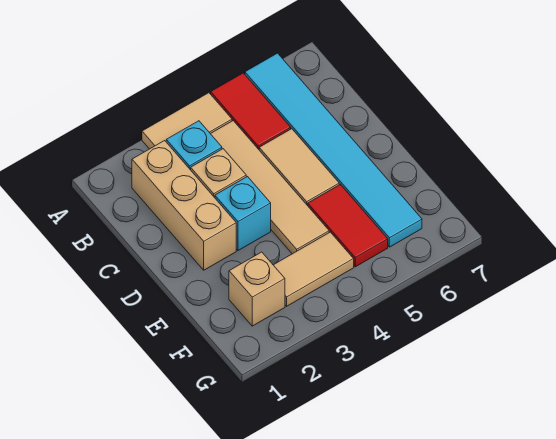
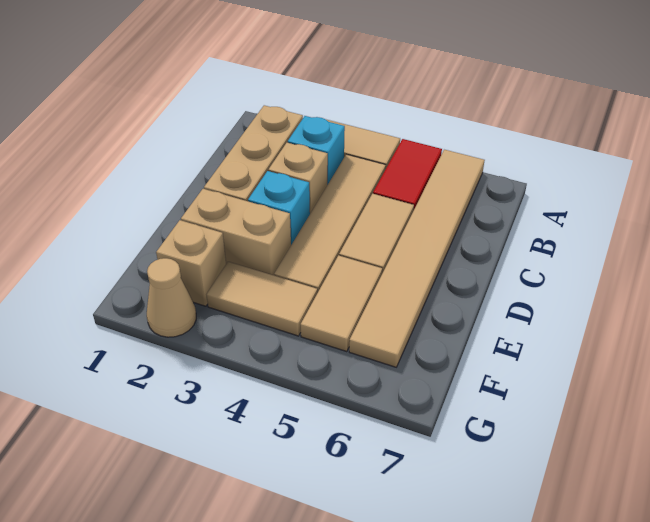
cyan 1x6 tile [245,53,422,247] -> tan 1x6 tile [349,150,485,367]
none -> tan 1x2 brick [181,189,291,275]
red 1x2 tile [308,185,388,267] -> tan 1x2 tile [301,255,382,352]
none -> tan 1x1 cone [147,258,196,337]

